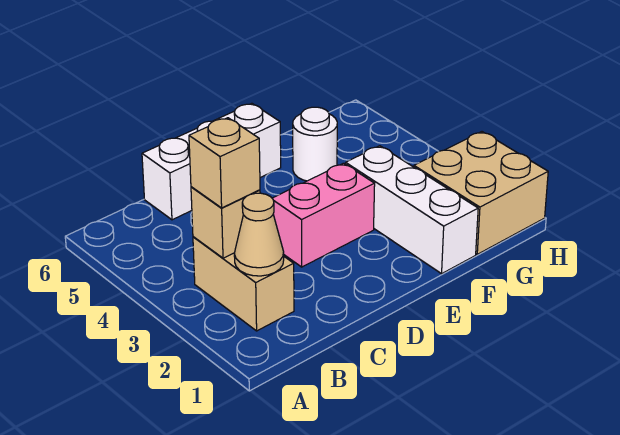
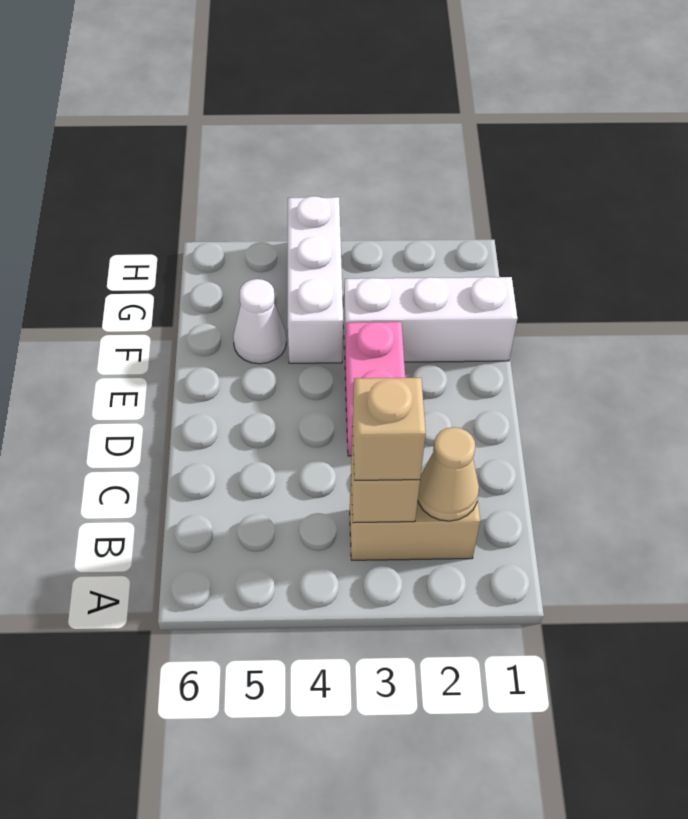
white 1x3 brick [142,103,281,220] -> white 1x3 brick moved to [288,196,343,363]
white 1x1 round brick [293,107,337,181] -> white 1x1 cone [233,279,286,364]
tan 2x2 brick [414,132,548,254] -> none

